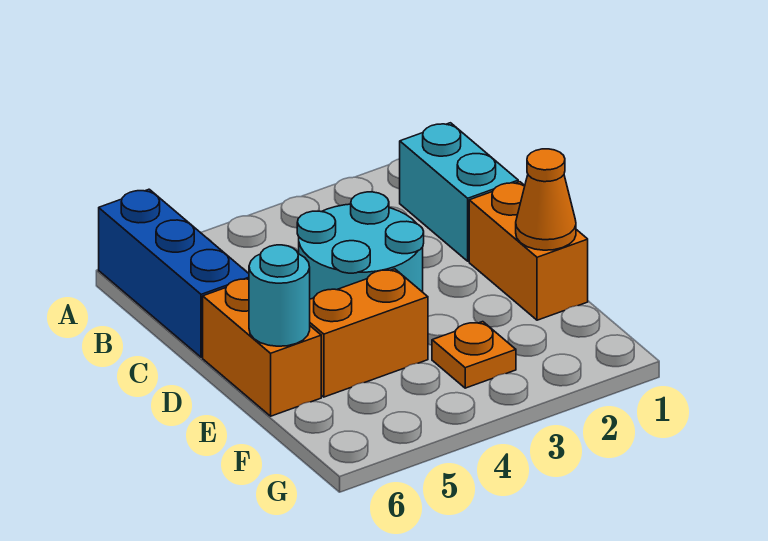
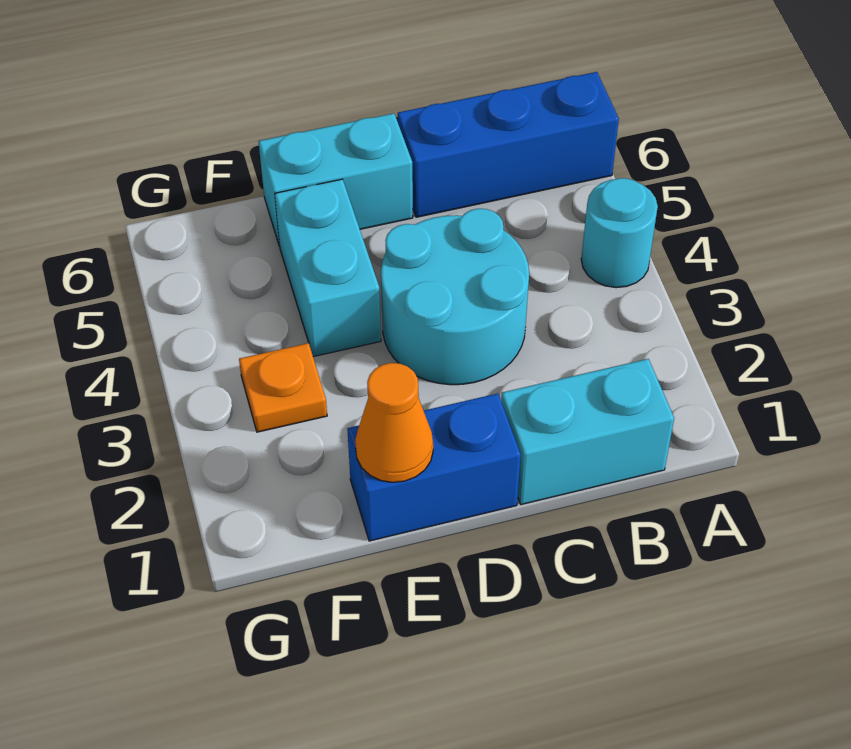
orange 1x2 brick [469,182,588,320] -> blue 1x2 brick [347,394,521,541]
orange 1x2 brick [203,279,321,416] -> cyan 1x2 brick [259,113,413,246]
orange 1x2 brick [310,269,428,397] -> cyan 1x2 brick [275,179,381,357]
cyan 1x1 round brick [249,245,310,346] -> cyan 1x1 round brick moved to [581,178,658,288]

